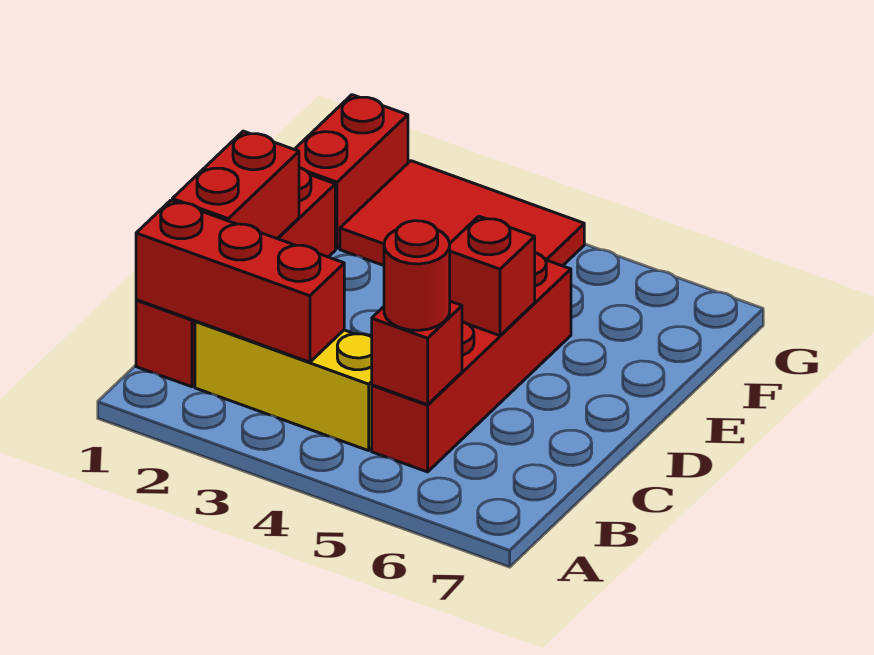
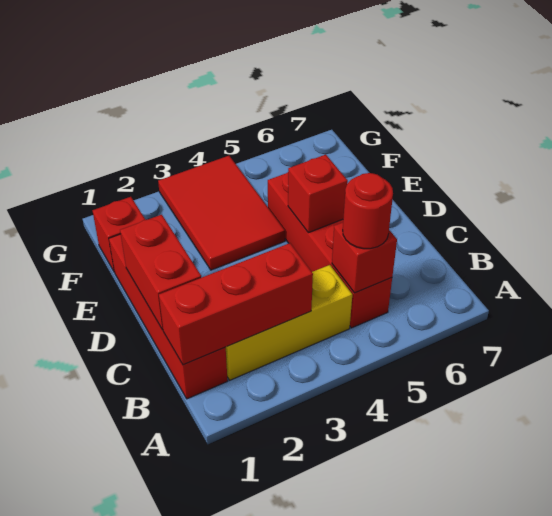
red 1x2 brick [294,95,408,249] -> red 1x1 brick [93,197,145,272]
red 2x3 tile [340,161,584,266] -> red 2x3 tile turned to [158,156,285,270]

